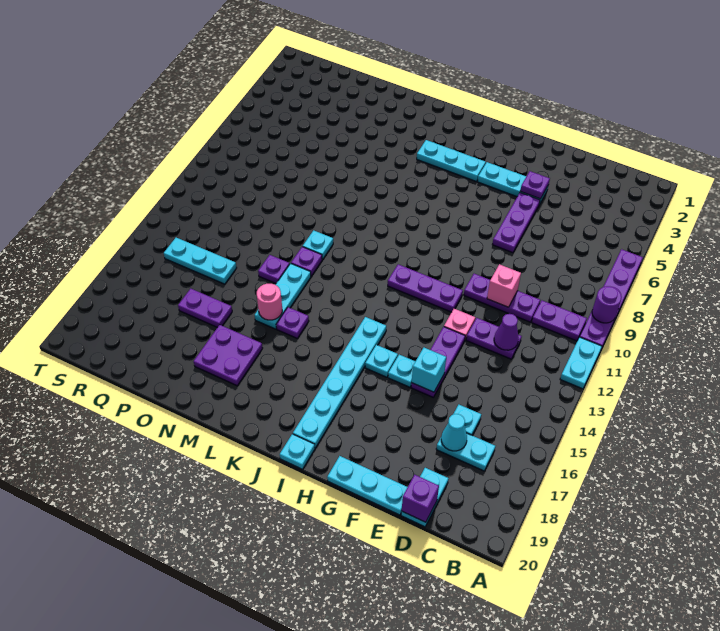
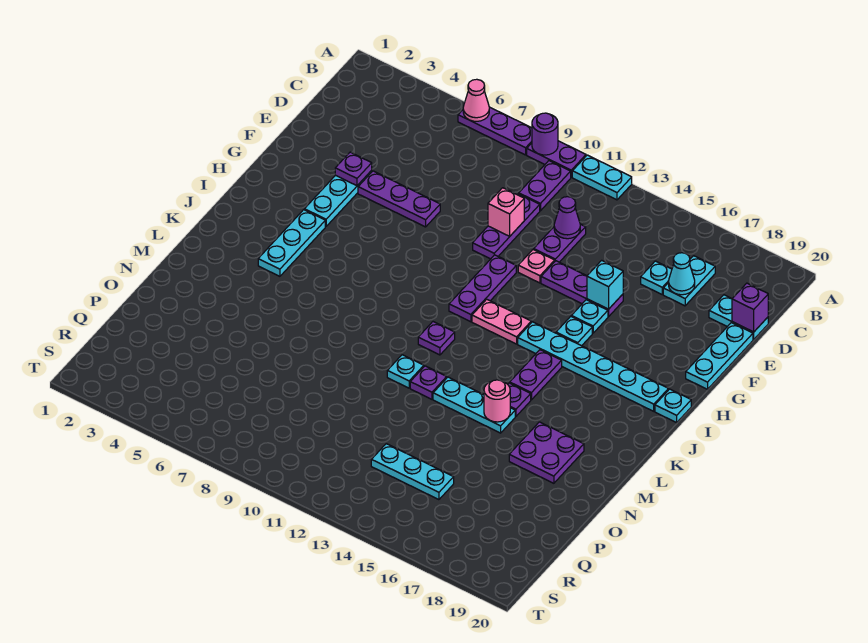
none -> pink 1x1 cone [463,79,489,121]
none -> pink 1x2 plate [472,299,531,344]
purple 1x1 plate [258,255,290,283] -> purple 1x1 plate moved to [418,322,455,355]
purple 1x2 plate [178,289,232,327] -> purple 1x2 plate moved to [510,350,562,400]
cyan 1x3 plate [164,238,237,284] -> cyan 1x3 plate turned to [371,444,454,500]

